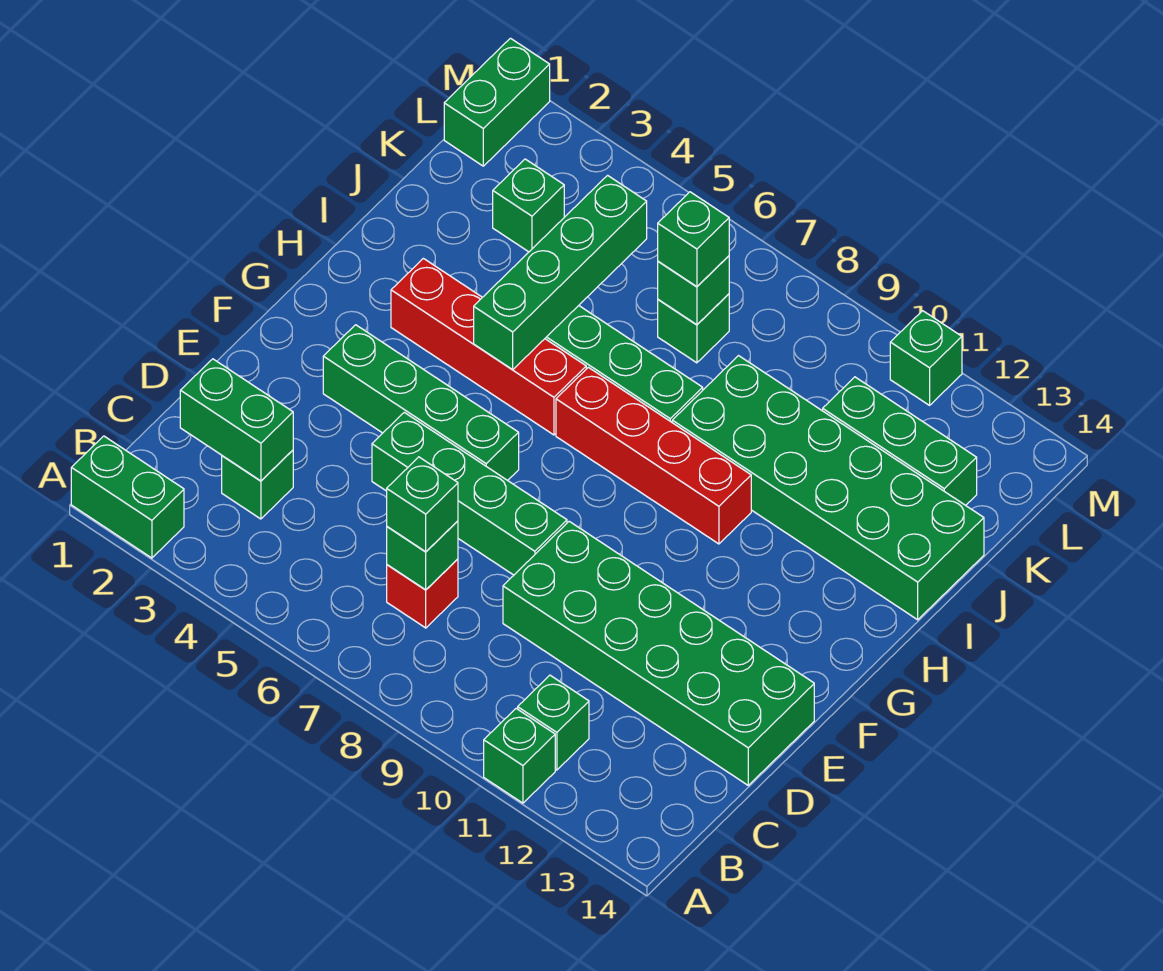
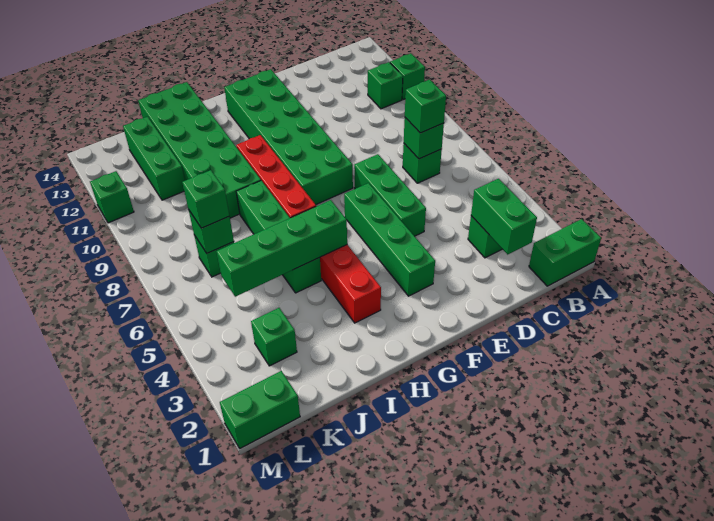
green 1x2 brick [71,436,184,558] -> green 1x2 brick turned to [529,219,601,286]
red 1x1 brick [387,559,458,628] -> green 1x1 brick [403,144,442,183]
green 2x6 brick [503,521,814,785] -> green 2x6 brick moved to [224,69,353,204]
green 1x4 brick [372,412,567,575] -> green 1x3 brick [354,154,426,236]

